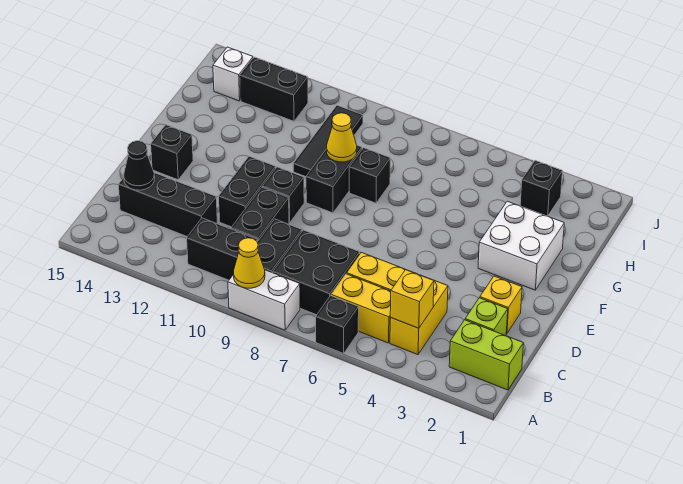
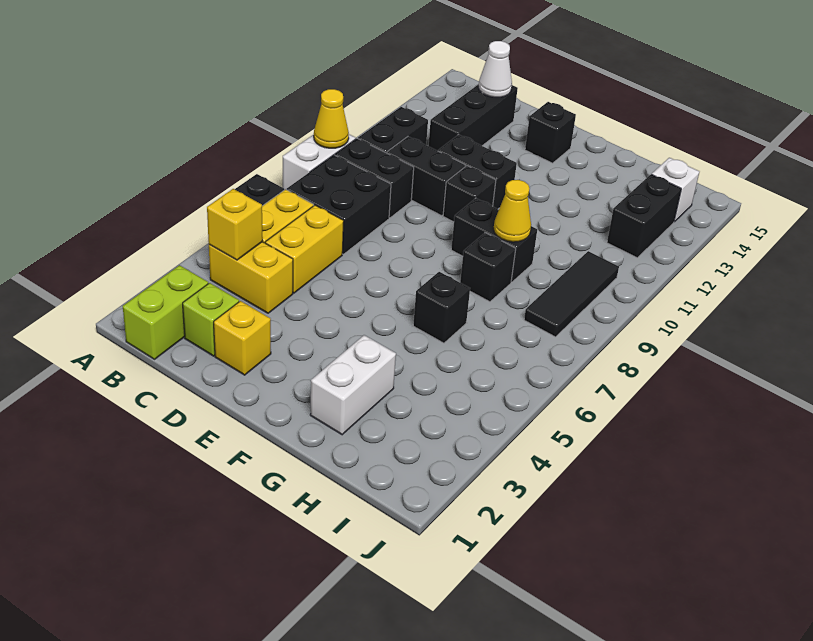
black 1x1 cone [124,141,155,190] -> white 1x1 cone [478,41,512,97]
white 2x2 brick [478,201,564,290] -> white 1x2 brick [310,335,396,435]
black 1x3 tile [293,105,363,177] -> black 1x3 tile turned to [524,251,619,337]
black 1x1 brick [520,160,562,216] -> black 1x1 brick moved to [413,272,470,343]

